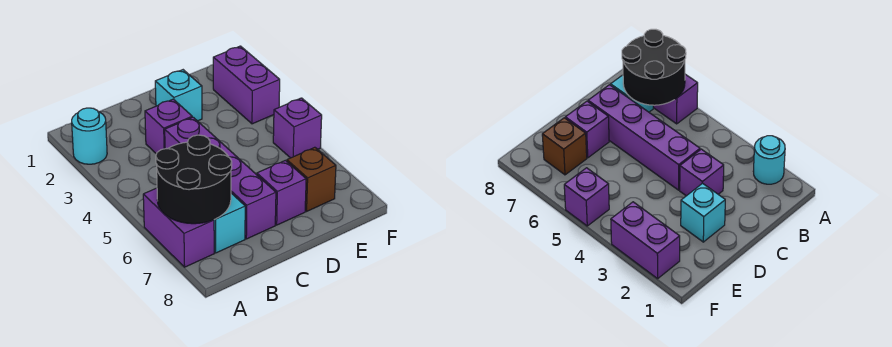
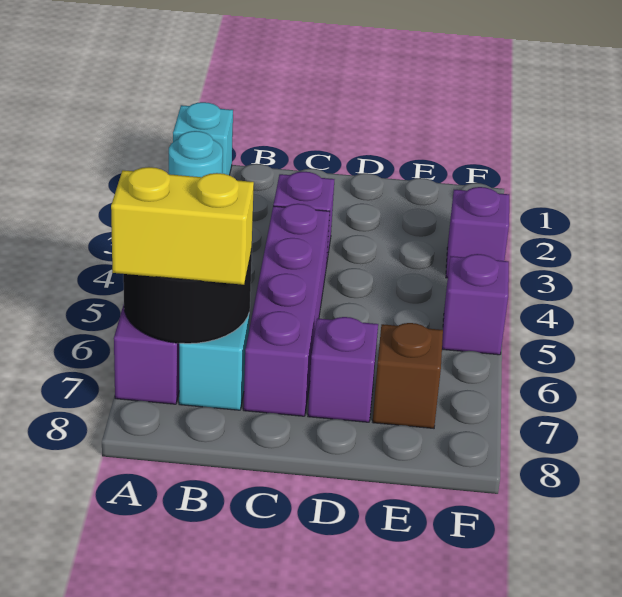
none -> yellow 1x2 brick [111,167,254,285]
cyan 1x1 brick [155,70,202,121] -> cyan 1x1 brick moved to [173,102,233,175]
purple 1x2 brick [213,46,280,124] -> purple 1x1 brick [446,187,509,278]

